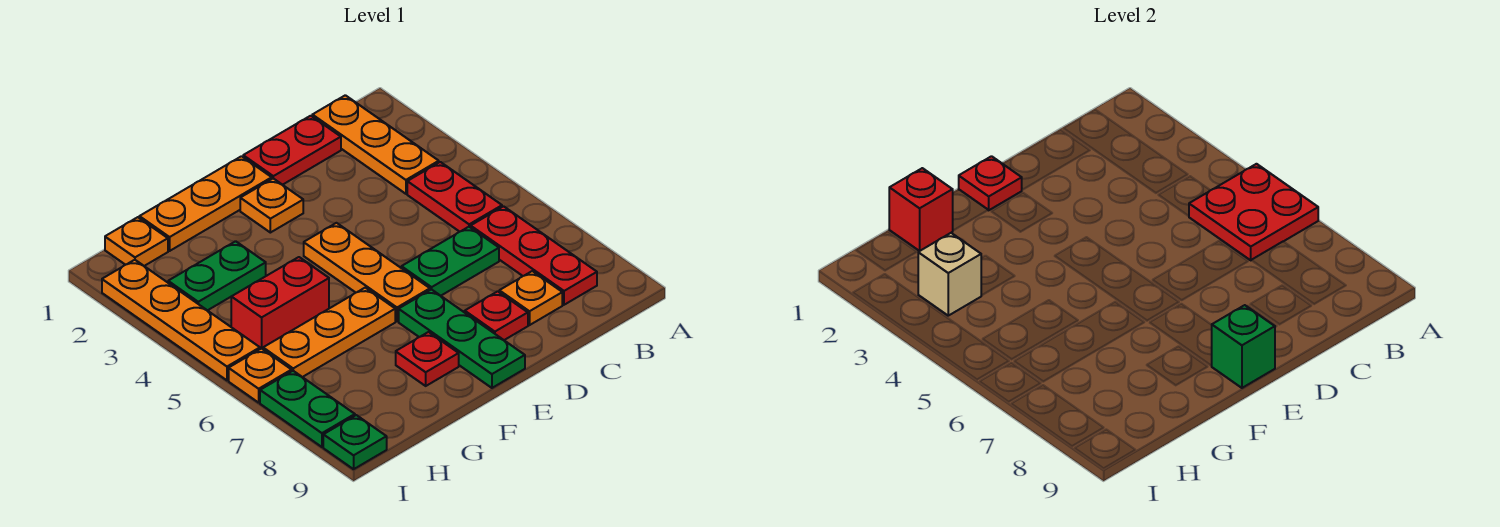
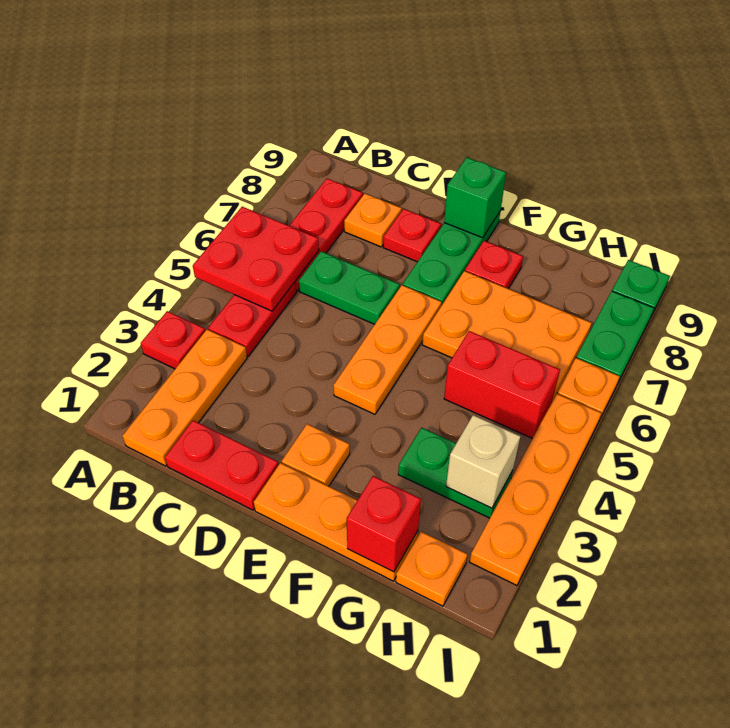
red 1x1 plate [959,156,1022,210] -> red 1x1 plate moved to [141,311,205,369]
orange 1x3 plate [263,288,395,377] -> orange 2x3 plate [423,271,592,401]

